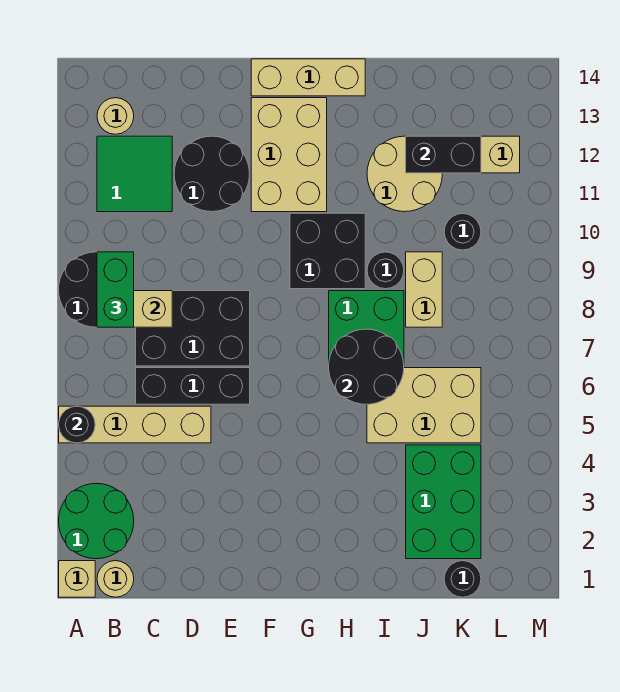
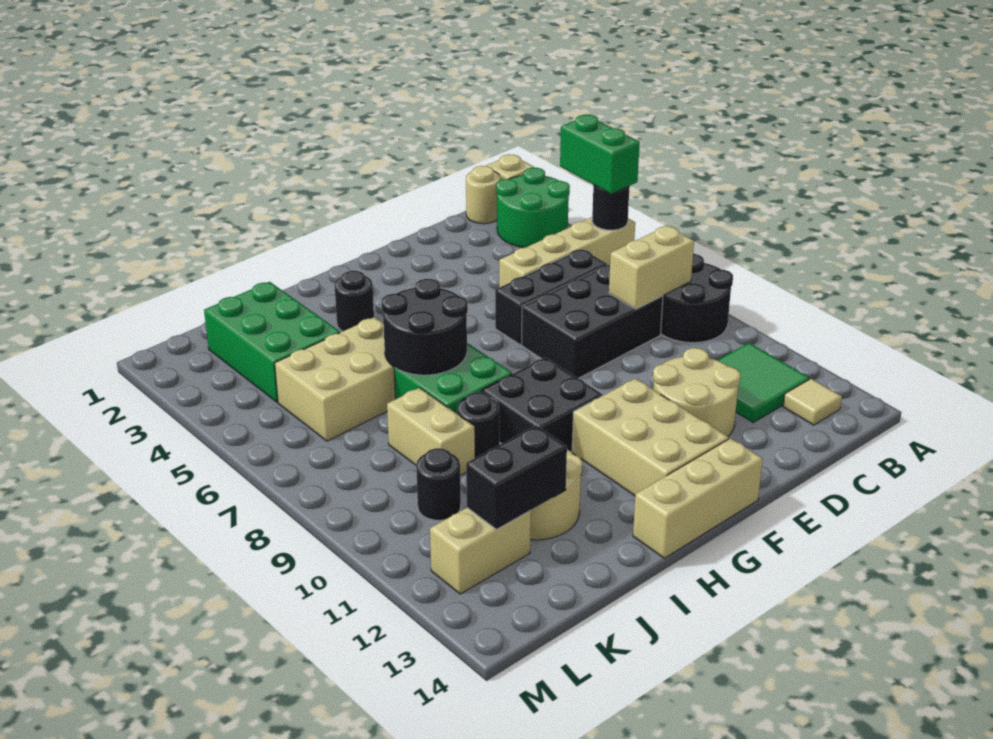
green 1x2 brick [97,252,134,327] -> green 1x2 brick moved to [560,115,640,194]
tan 1x1 round brick [97,98,134,134] -> tan 1x1 tile [783,379,842,425]
black 2x2 round brick [174,136,249,212] -> tan 2x2 round brick [653,348,740,436]
black 1x1 round brick [444,561,481,597] -> black 1x1 round brick moved to [335,271,374,331]

